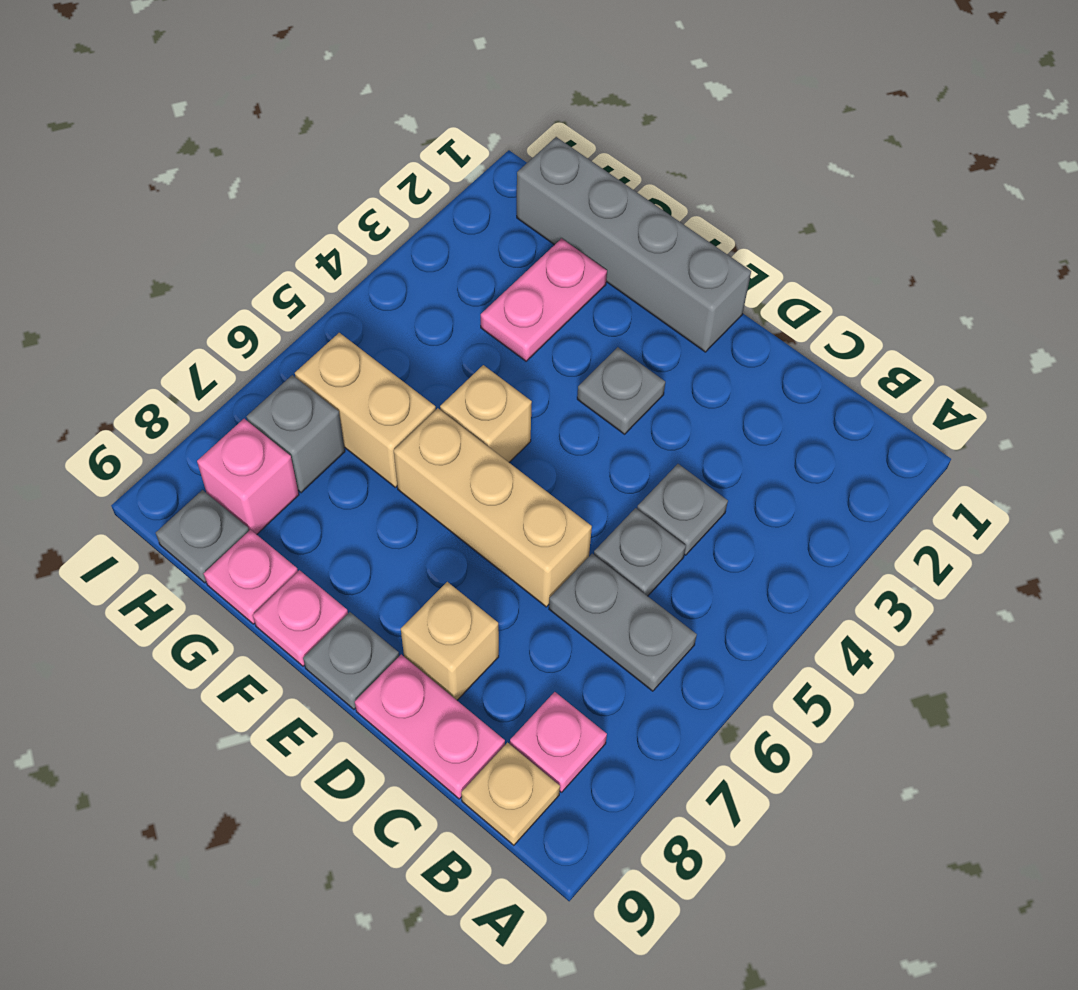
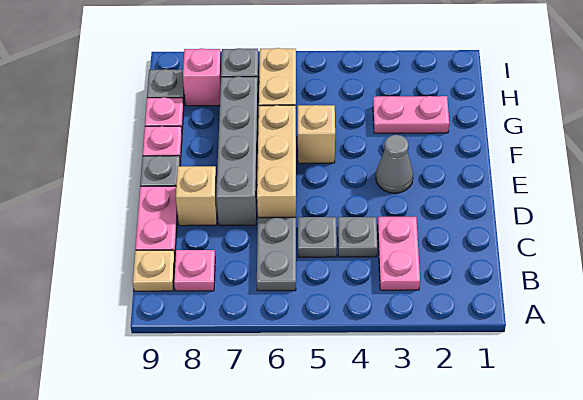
none -> pink 1x2 plate [378,217,420,290]
grey 1x4 brick [517,137,751,352] -> grey 1x4 brick moved to [216,76,259,225]
grey 1x1 plate [577,347,665,434] -> grey 1x1 cone [376,135,413,193]

